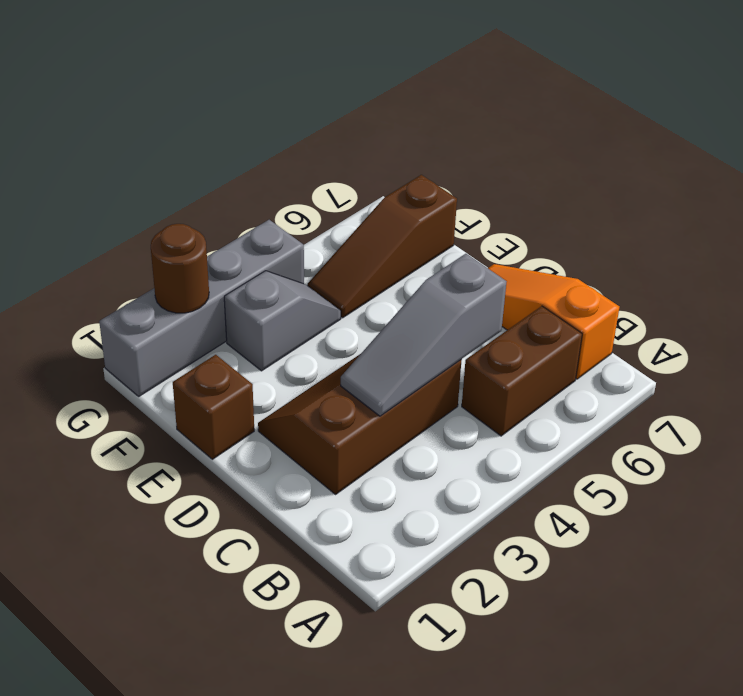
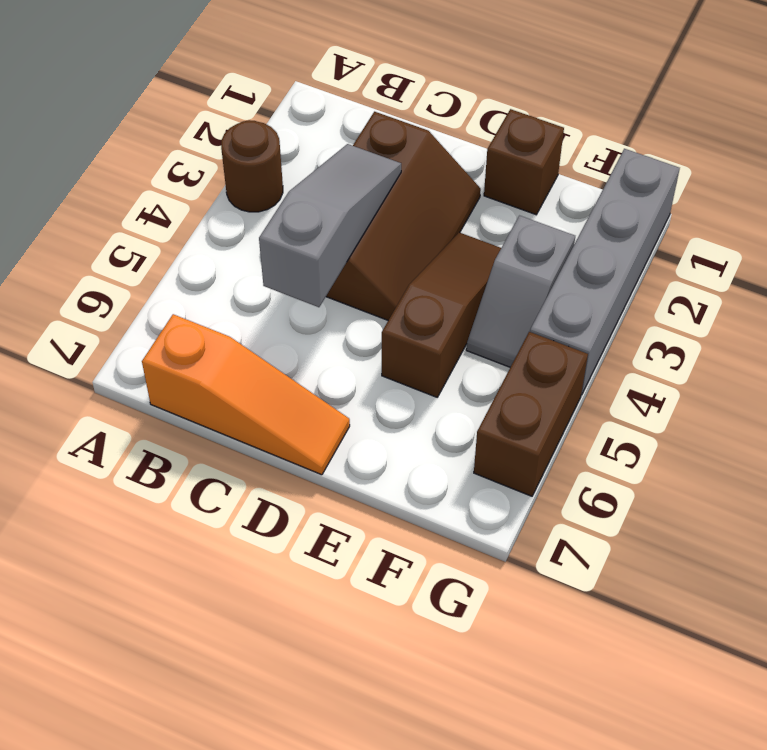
brown 1x2 brick [462,306,582,436] -> brown 1x2 brick moved to [474,332,588,496]
brown 1x3 slope [308,175,457,318] -> brown 1x3 slope moved to [382,233,501,397]
brown 1x1 round brick [151,224,209,313] -> brown 1x1 round brick moved to [221,120,283,212]

